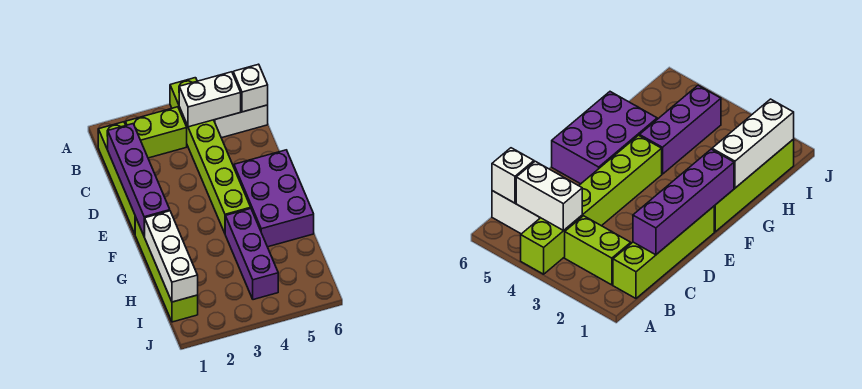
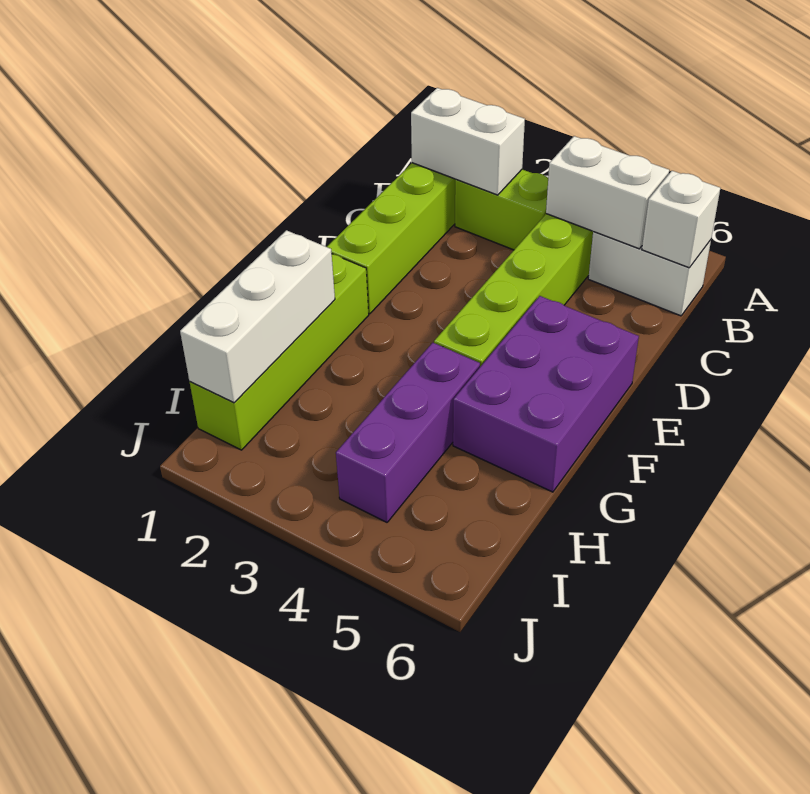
none -> white 1x2 brick [411,88,525,195]
purple 1x4 brick [108,124,170,236] -> none

